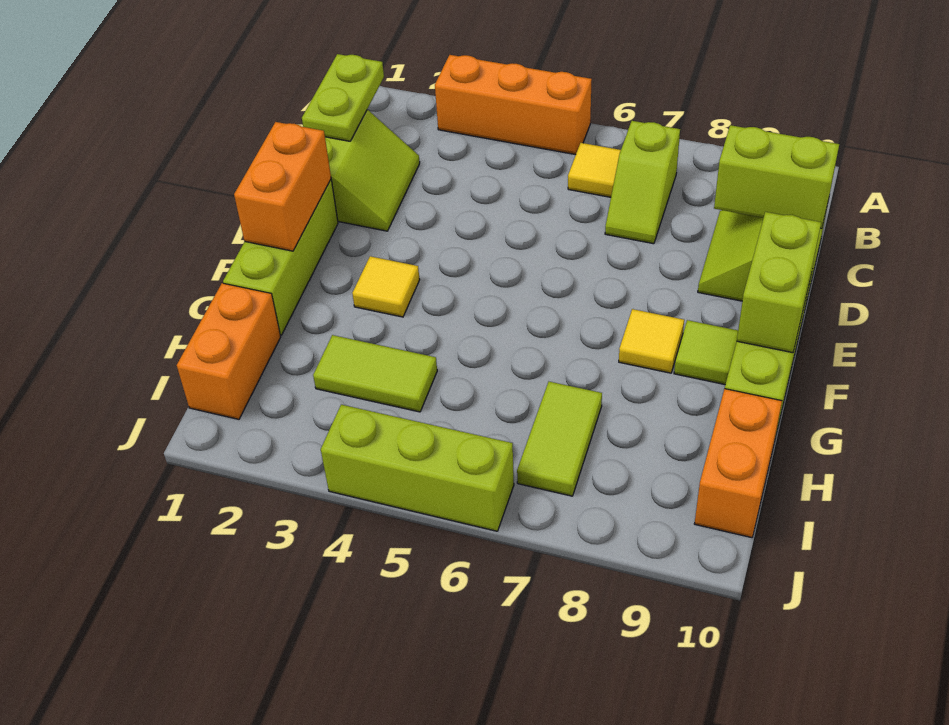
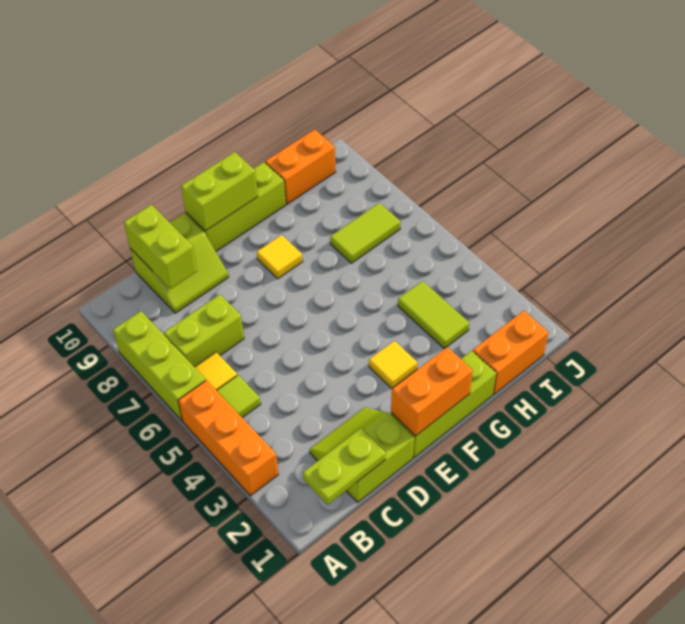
lime 1x2 slope [605,121,680,244] -> lime 1x2 brick [164,294,244,367]
lime 1x1 tile [674,320,738,384] -> lime 1x1 tile moved to [216,375,261,418]
lime 1x3 brick [321,405,514,531] -> lime 1x3 brick moved to [113,311,206,421]

